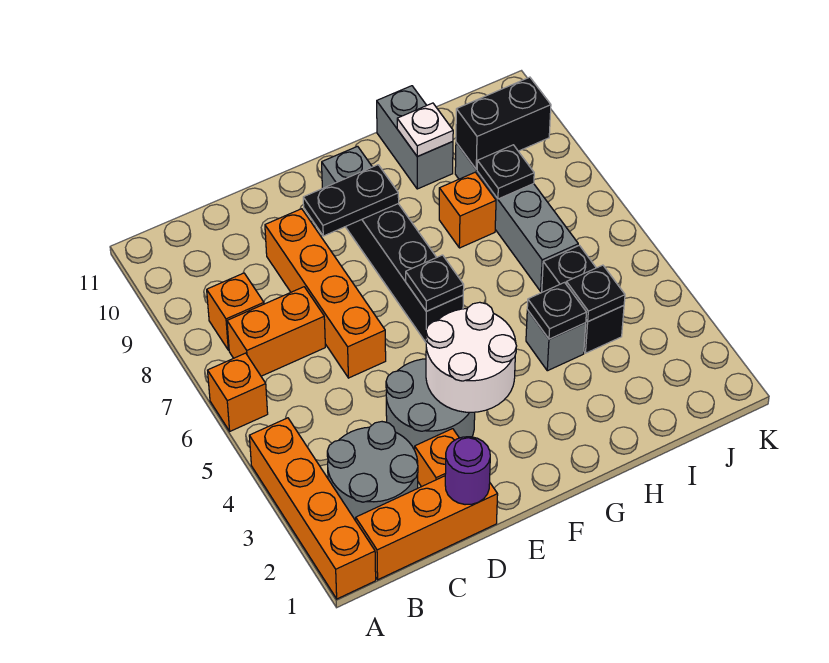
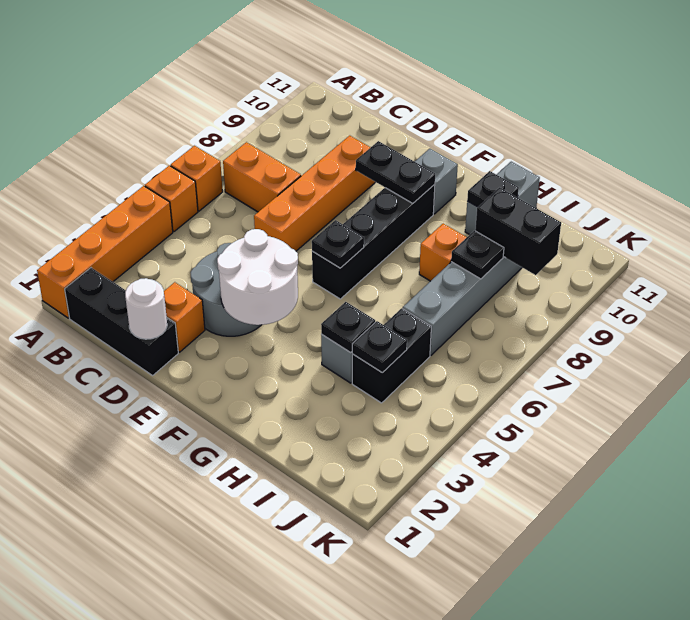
orange 1x3 brick [356,476,498,580] -> black 1x3 brick [65,268,178,375]
grey 2x2 round brick [327,422,418,521] -> none
orange 1x1 brick [207,273,264,350] -> orange 1x1 brick moved to [145,166,198,232]
purple 1x1 round brick [445,437,490,505] -> white 1x1 round brick [125,278,167,339]
white 1x1 plate [397,103,453,156] -> black 1x1 plate [467,171,519,207]

